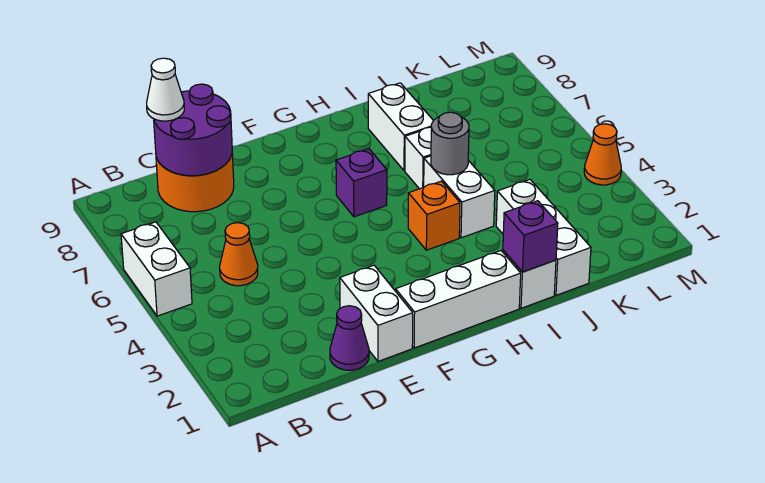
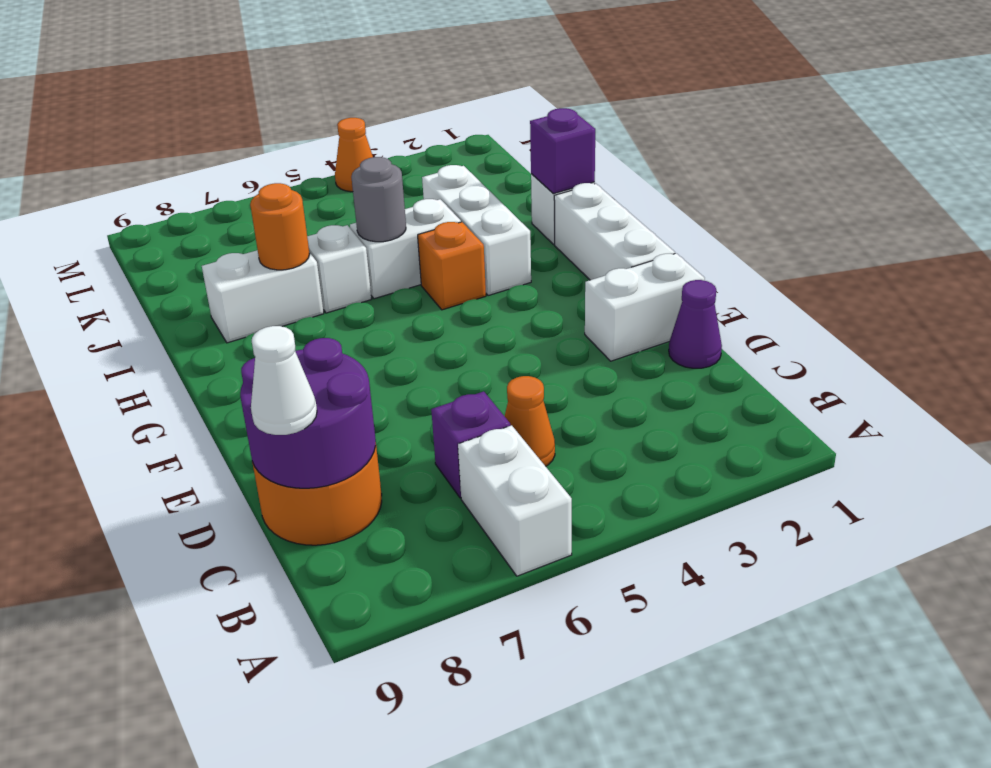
white 1x2 brick [121,222,192,316] -> white 1x2 brick turned to [458,425,572,576]
purple 1x1 brick [336,149,387,217] -> purple 1x1 brick moved to [431,391,510,498]
none -> orange 1x1 round brick [250,183,309,270]
white 1x3 brick [496,180,591,295] -> white 1x3 brick turned to [422,165,531,296]

